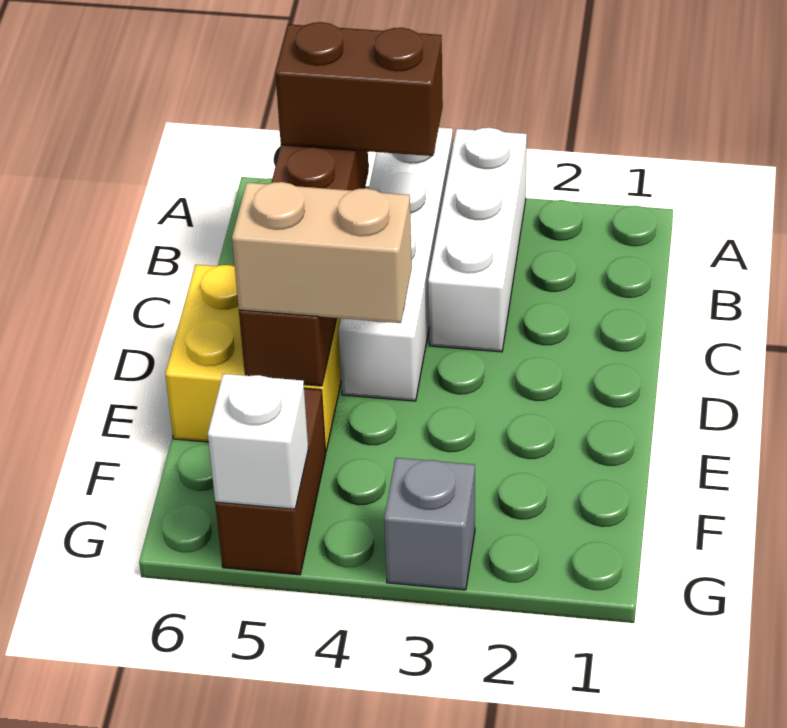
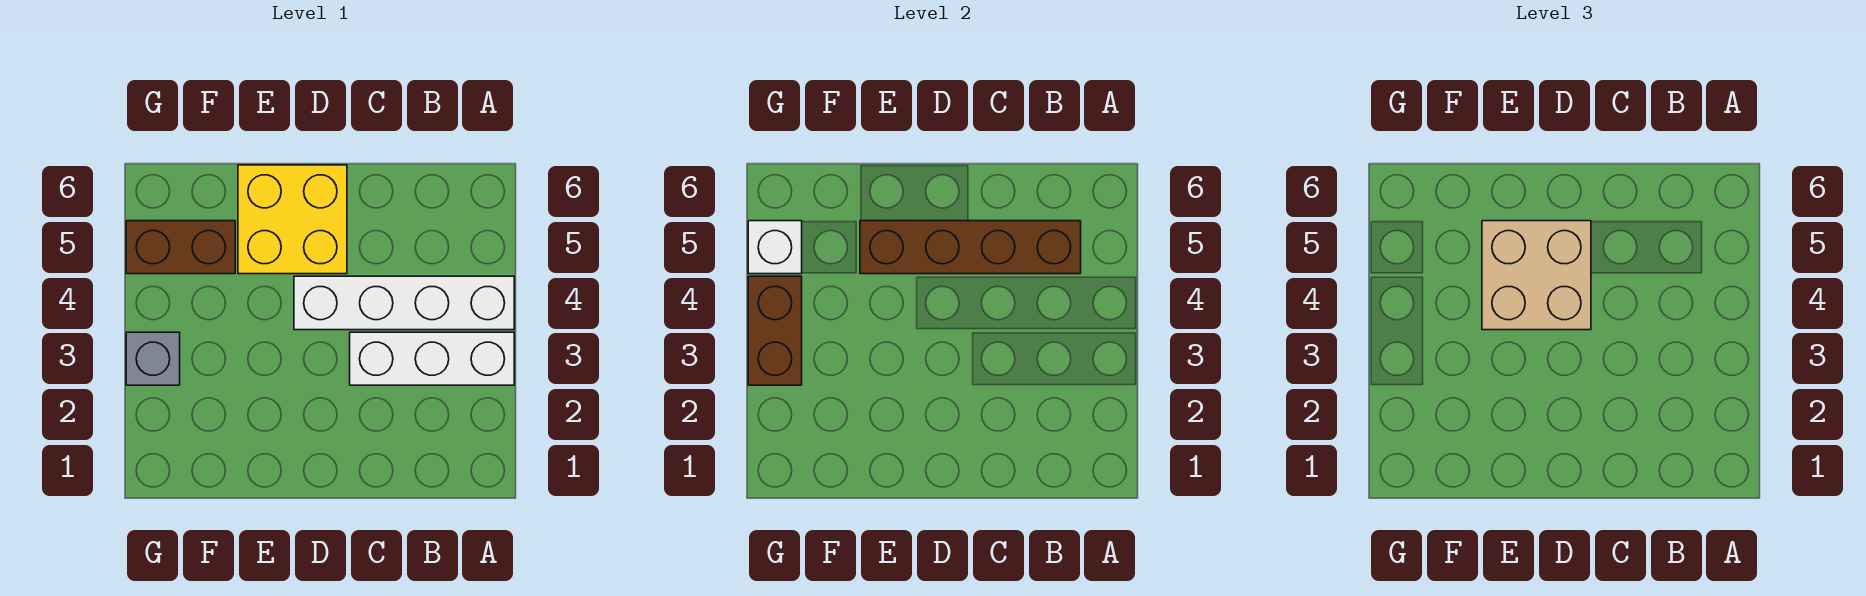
brown 1x2 brick [276,22,443,156] -> brown 1x2 brick moved to [748,276,802,385]
tan 1x2 brick [232,182,412,323] -> tan 2x2 brick [1482,221,1591,330]

